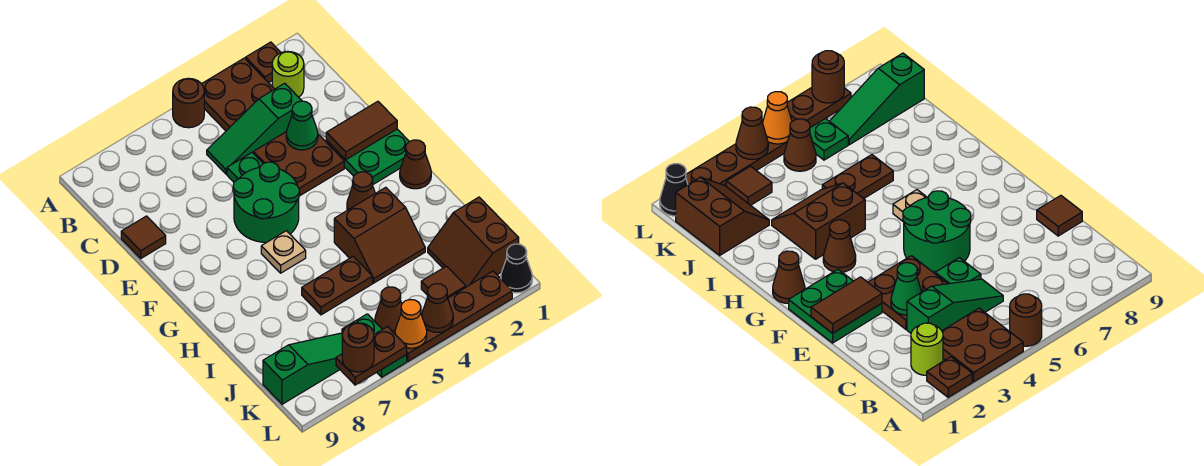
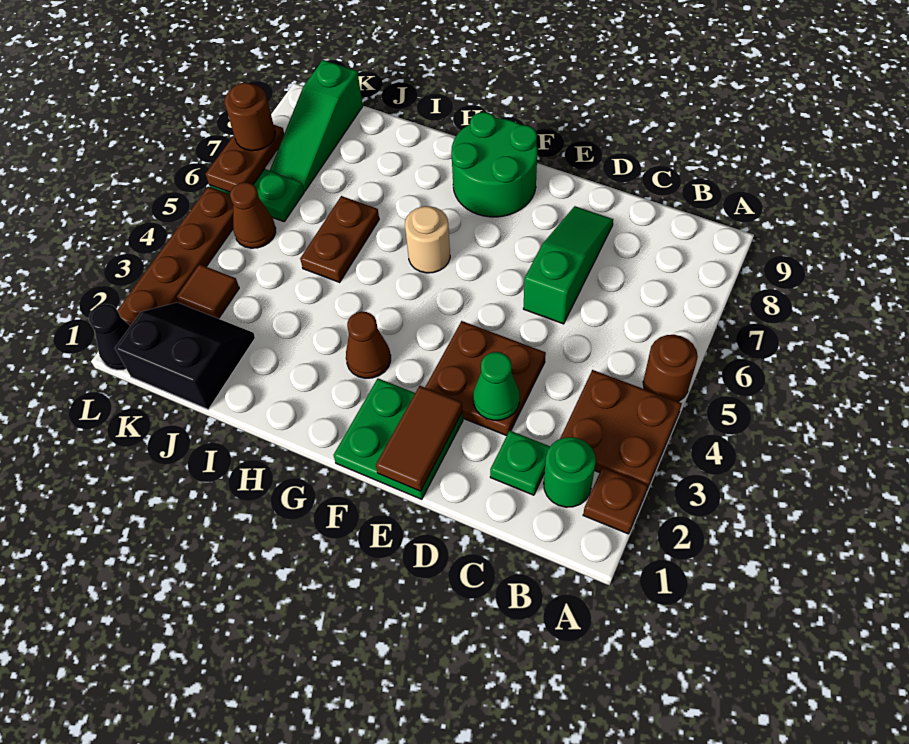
lime 1x1 round brick [272,51,304,97] -> green 1x1 round brick [544,437,596,507]
green 1x3 slope [207,83,302,174] -> green 1x3 slope moved to [523,206,613,324]
green 1x1 plate [227,153,263,182] -> green 1x1 plate moved to [490,431,550,495]
brown 1x1 tile [121,216,166,258] -> none
green 2x2 round brick [233,162,300,242] -> green 2x2 round brick moved to [451,112,537,217]
brown 1x1 cone [400,140,431,189] -> none
tan 1x1 plate [261,231,306,273] -> tan 1x1 round brick [405,206,450,273]
brown 2x2 slope [334,187,425,283] -> none
brown 2x2 slope [428,197,519,287] -> black 2x2 slope [115,302,255,409]
brown 1x1 cone [422,284,453,332] -> none
orange 1x1 cone [395,300,427,348] -> none

